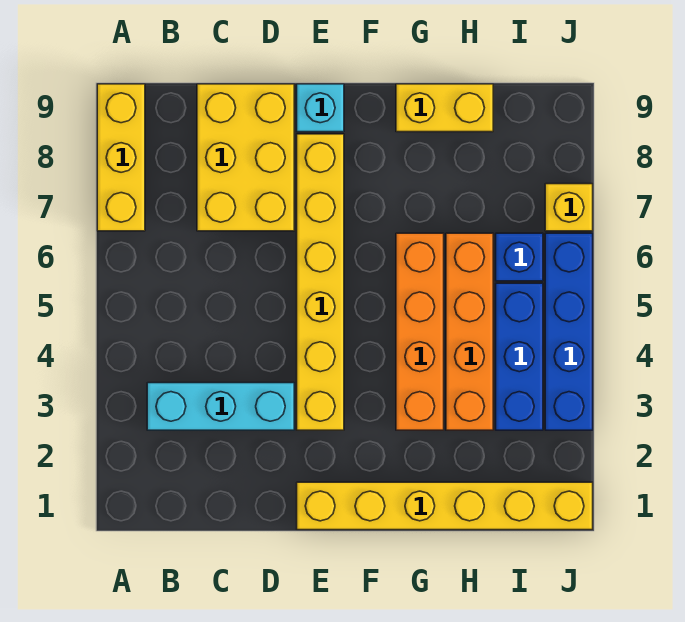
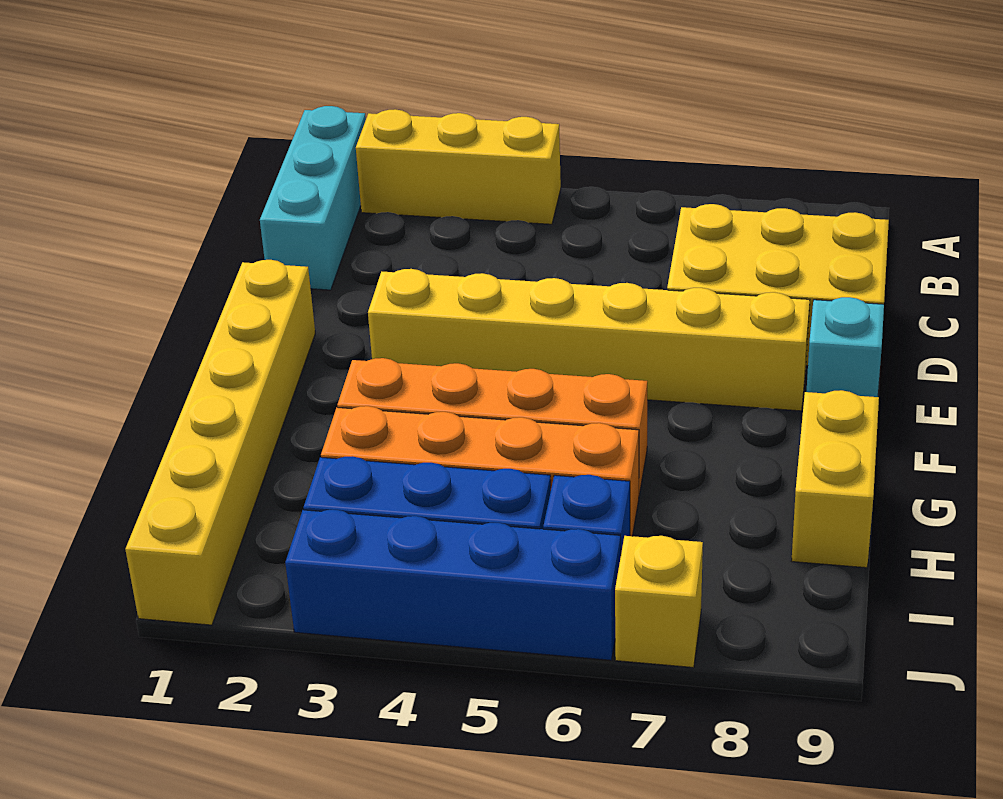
yellow 1x3 brick [97,84,145,231] -> yellow 1x3 brick moved to [356,109,561,224]
cyan 1x3 brick [147,383,294,430] -> cyan 1x3 brick moved to [260,106,366,290]

